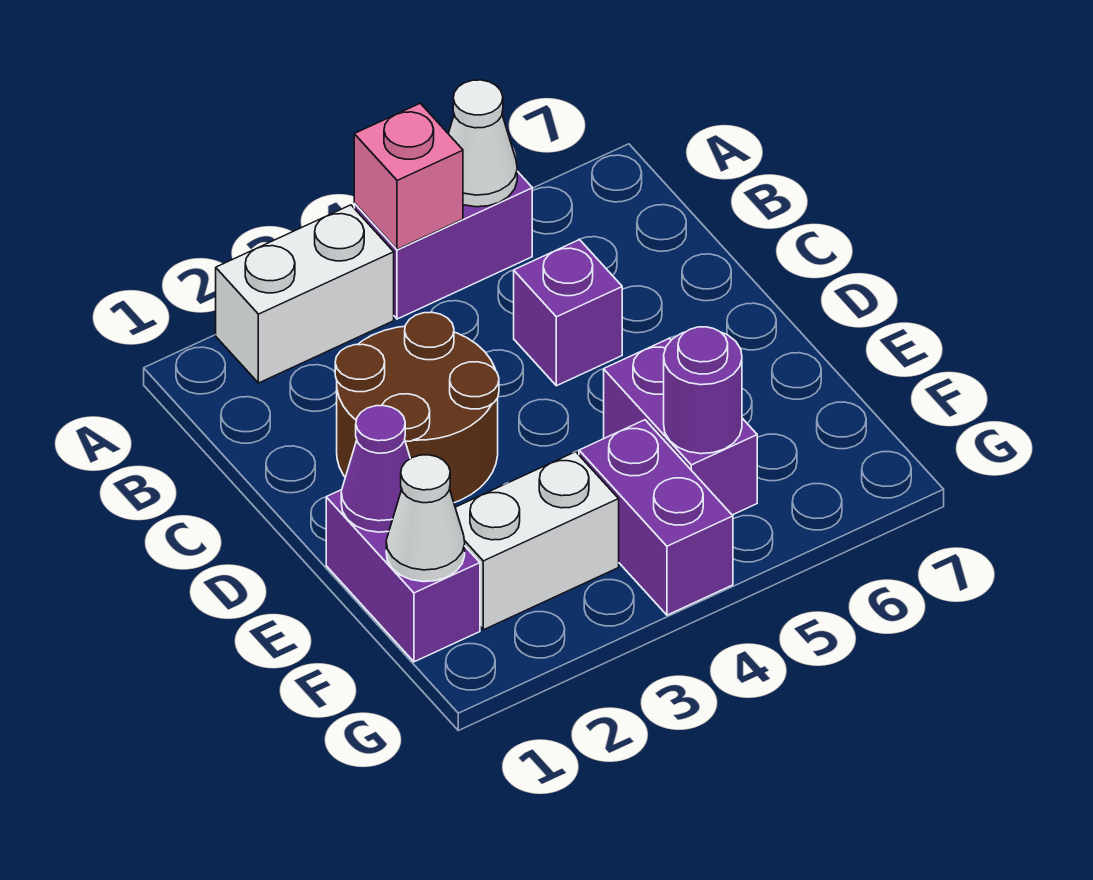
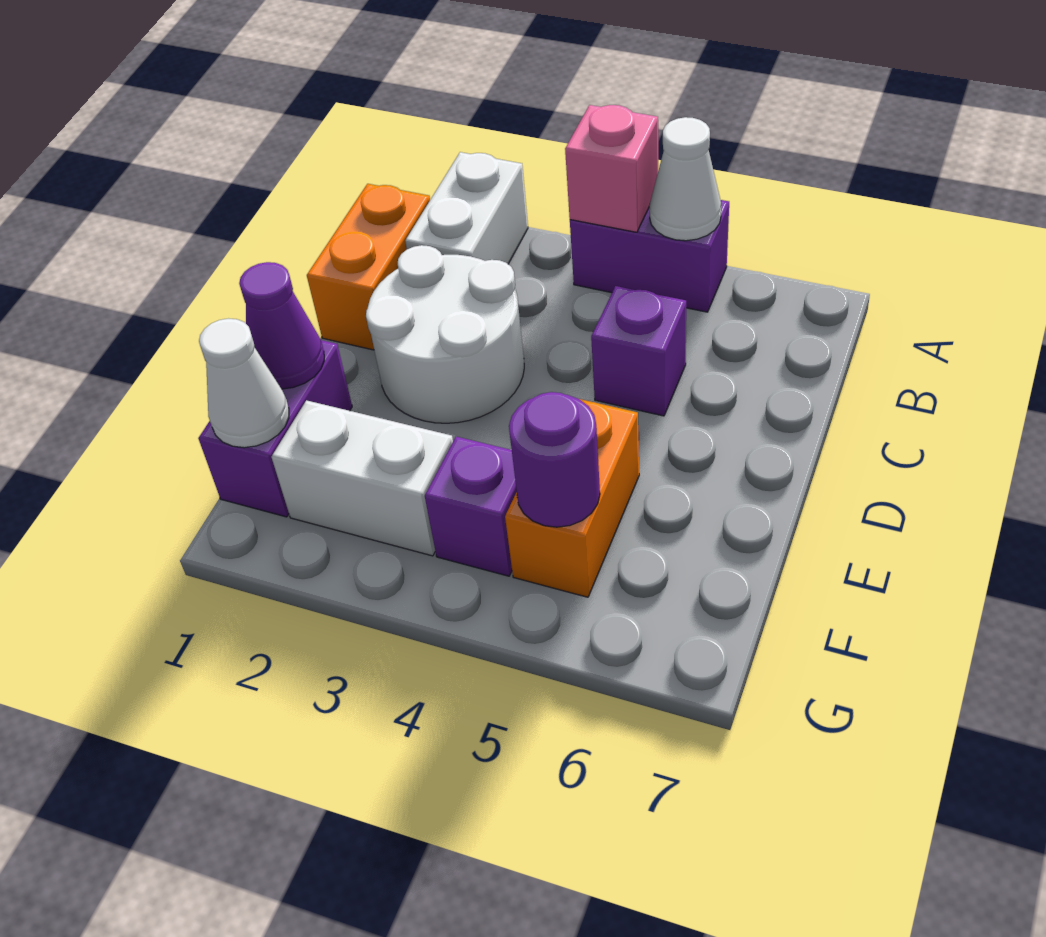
white 1x2 brick [216,205,394,383] -> white 1x2 brick turned to [405,152,528,264]
none -> orange 1x2 brick [307,184,430,350]
brown 2x2 round brick [335,312,499,503] -> white 2x2 round brick [366,245,524,423]
purple 1x2 brick [604,338,757,515] -> orange 1x2 brick [505,399,639,597]
purple 1x2 brick [579,420,733,615] -> purple 1x1 brick [425,437,517,576]

